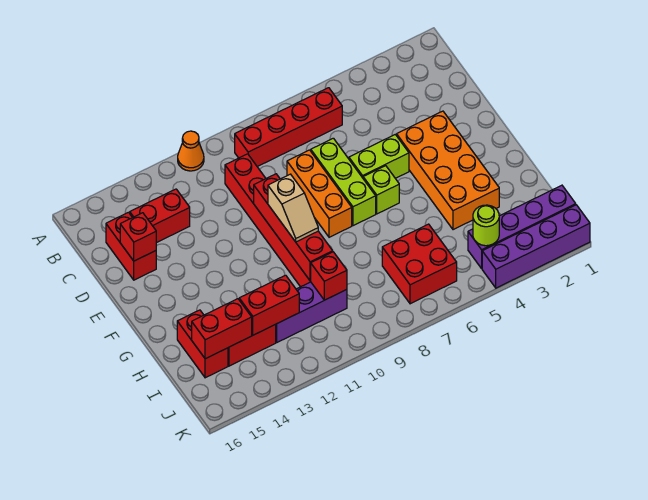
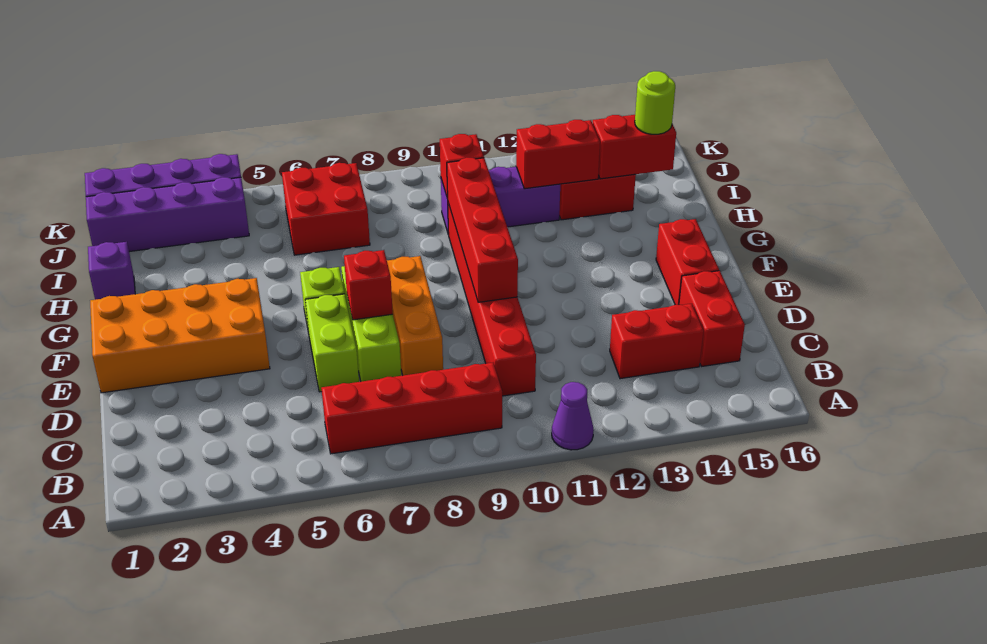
orange 1x1 cone [178,131,204,171] -> purple 1x1 cone [552,382,594,450]
red 1x1 brick [120,213,156,261] -> red 1x1 brick moved to [344,250,393,320]
orange 2x4 brick [397,111,499,230] -> orange 2x4 brick turned to [90,278,270,393]
lime 1x2 brick [349,135,409,178] -> lime 1x2 brick turned to [305,294,359,392]
tan 1x2 slope [268,174,318,242] -> none
none -> purple 1x1 brick [88,242,135,300]
red 1x2 brick [177,310,228,378] -> red 1x2 brick moved to [656,219,719,305]
lime 1x1 round brick [473,205,499,246] -> lime 1x1 round brick moved to [635,71,675,134]

